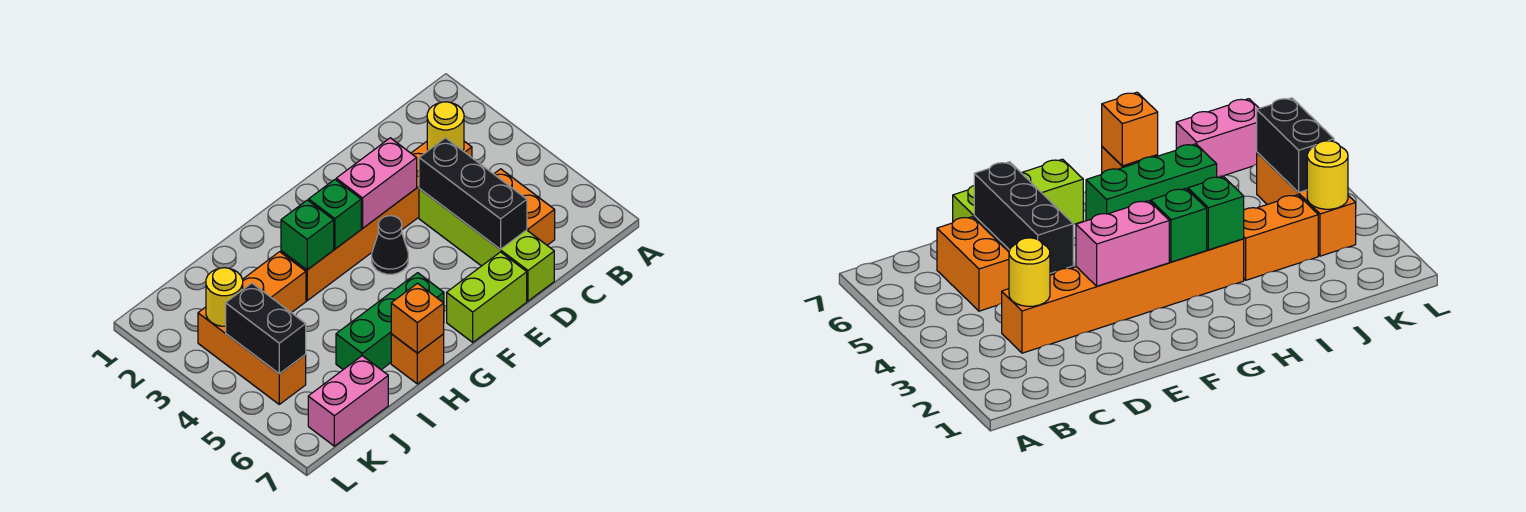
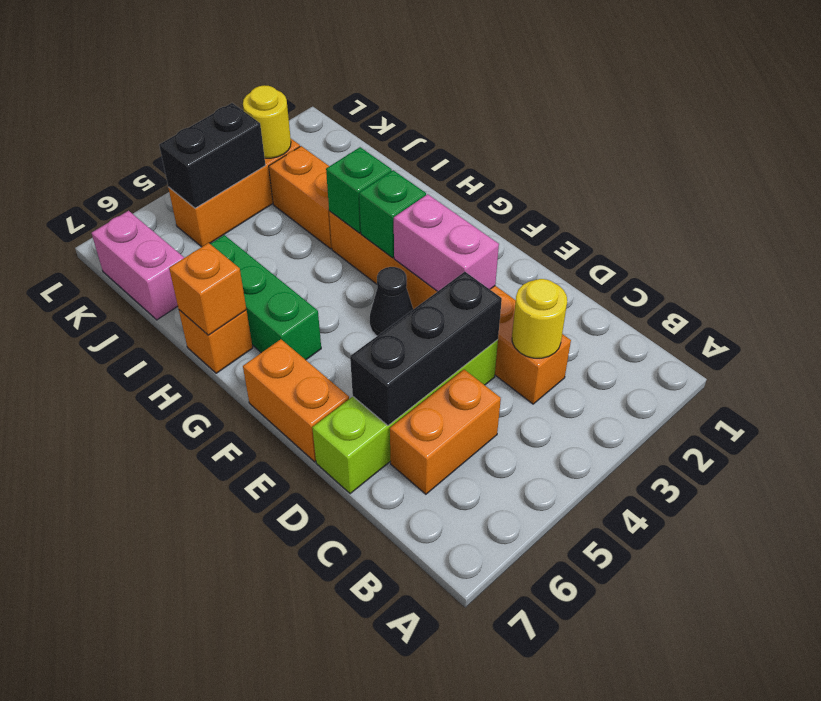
lime 1x2 brick [447,252,527,342] -> orange 1x2 brick [243,339,349,462]

